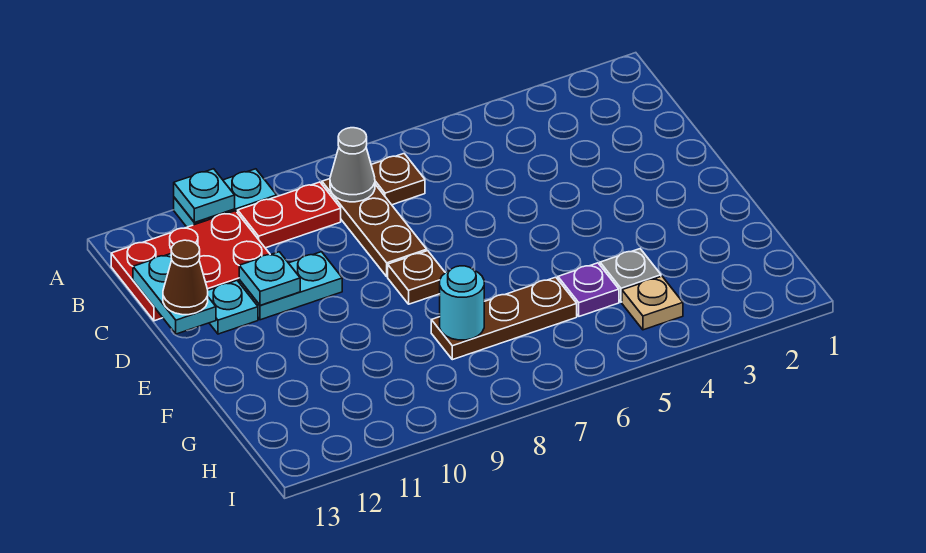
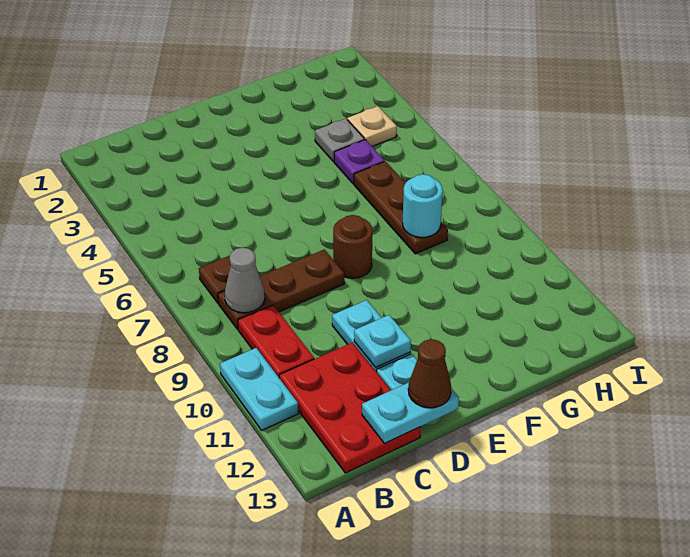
cyan 1x1 plate [174,169,235,222] -> none
brown 1x1 plate [388,251,445,304] -> brown 1x1 round brick [333,215,372,278]

